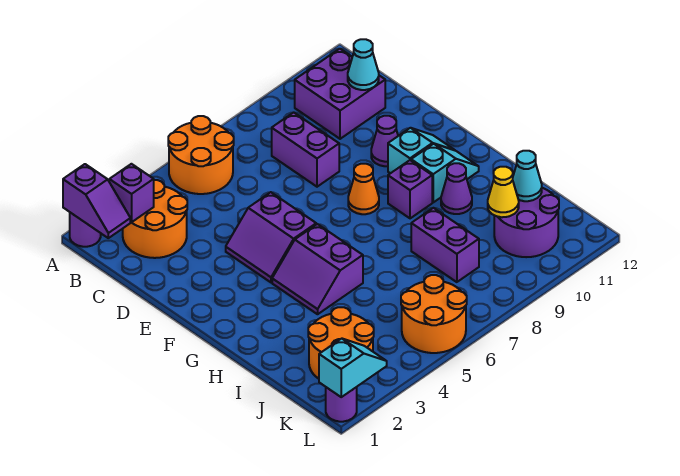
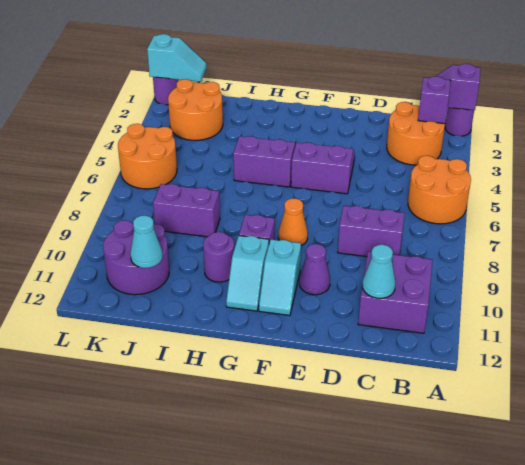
purple 1x1 cone [441,163,472,214] -> purple 1x1 round brick [203,232,234,282]
yellow 1x1 cone [488,167,519,217] -> none
cyan 1x2 slope [319,339,387,397] -> cyan 1x2 slope turned to [147,34,207,82]

